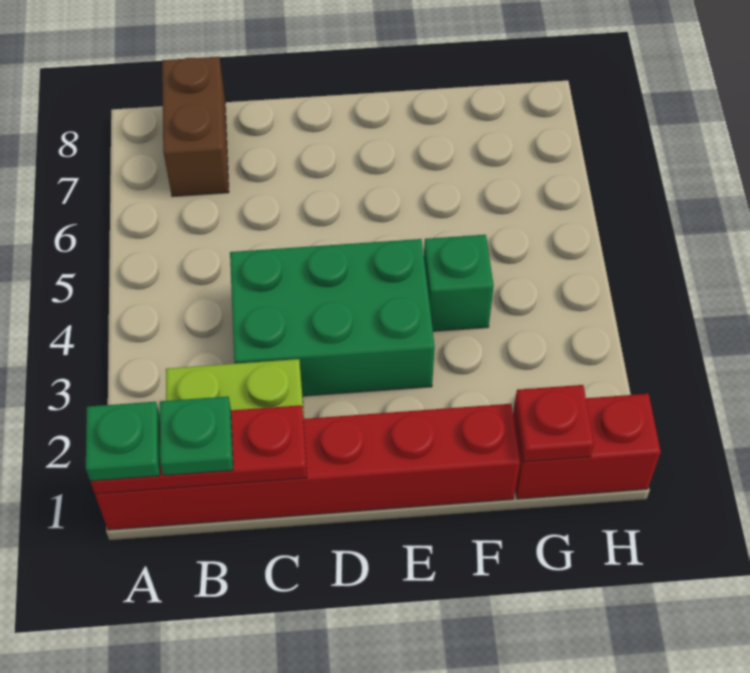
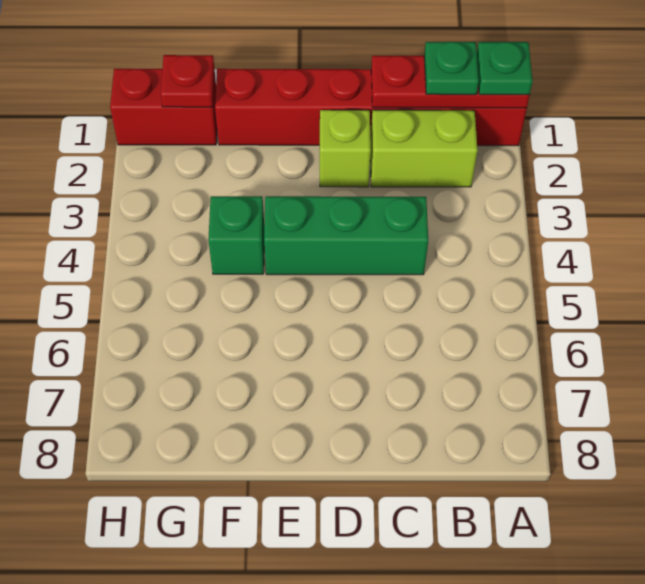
brown 1x2 brick [162,57,229,197] -> none
green 2x3 brick [230,239,435,396] -> green 1x3 brick [264,196,428,275]
none -> lime 1x1 brick [320,110,371,187]

